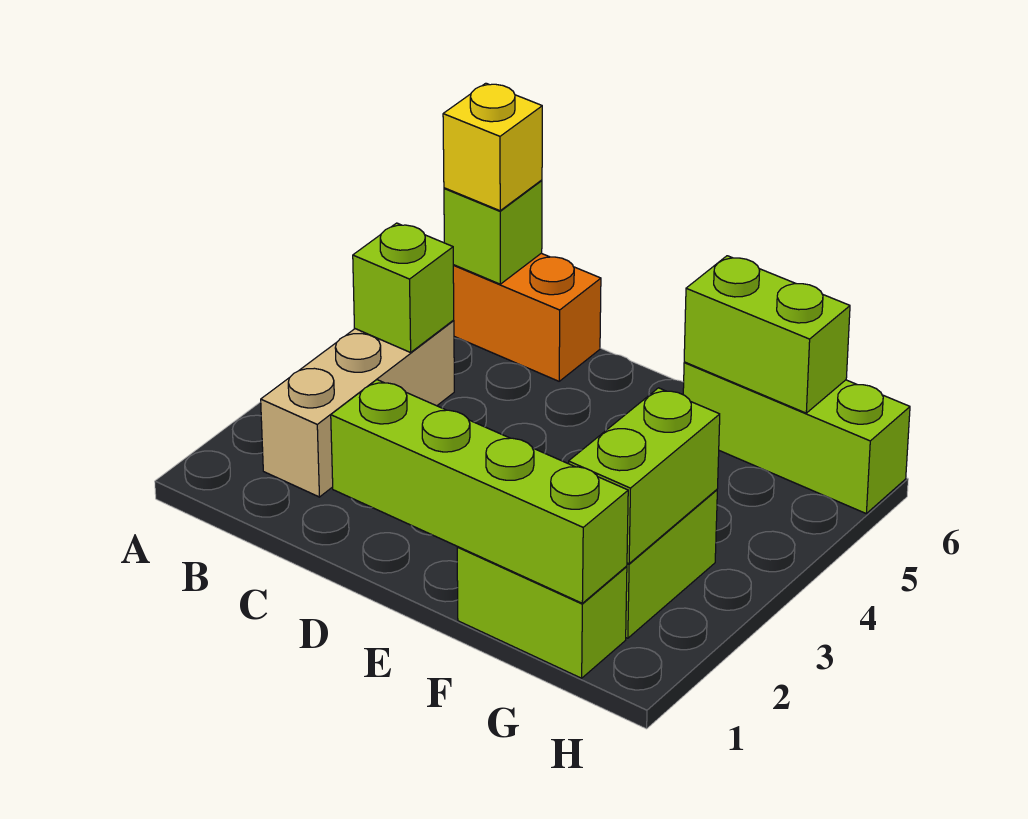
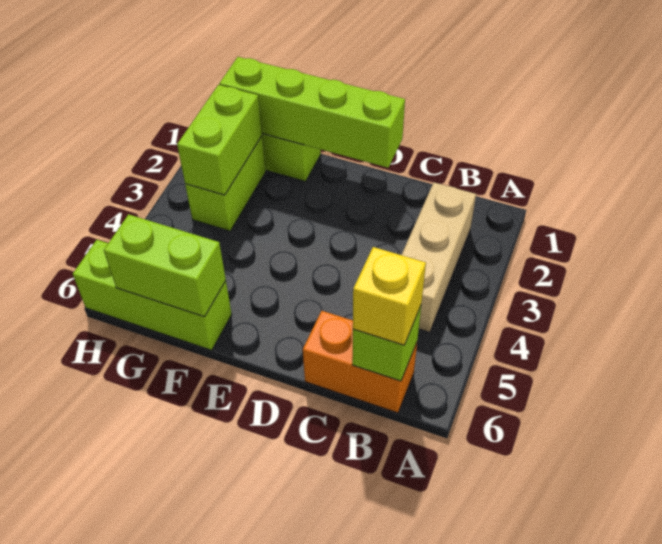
lime 1x1 brick [353,223,454,352] -> none

